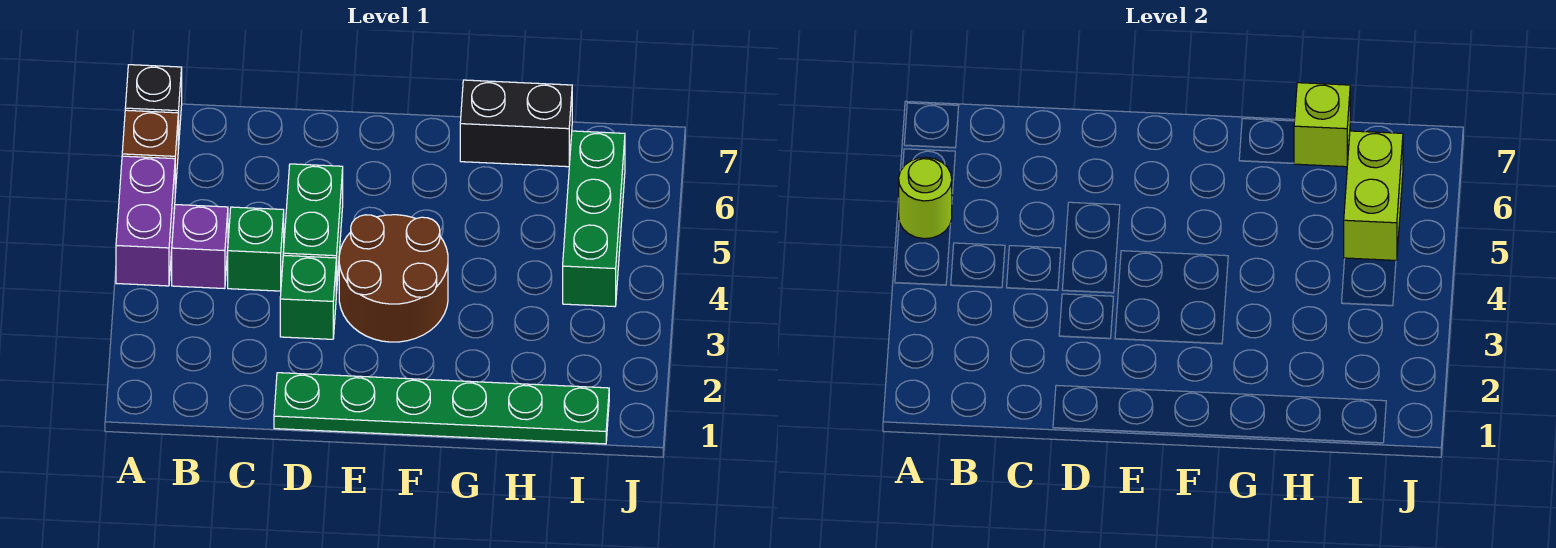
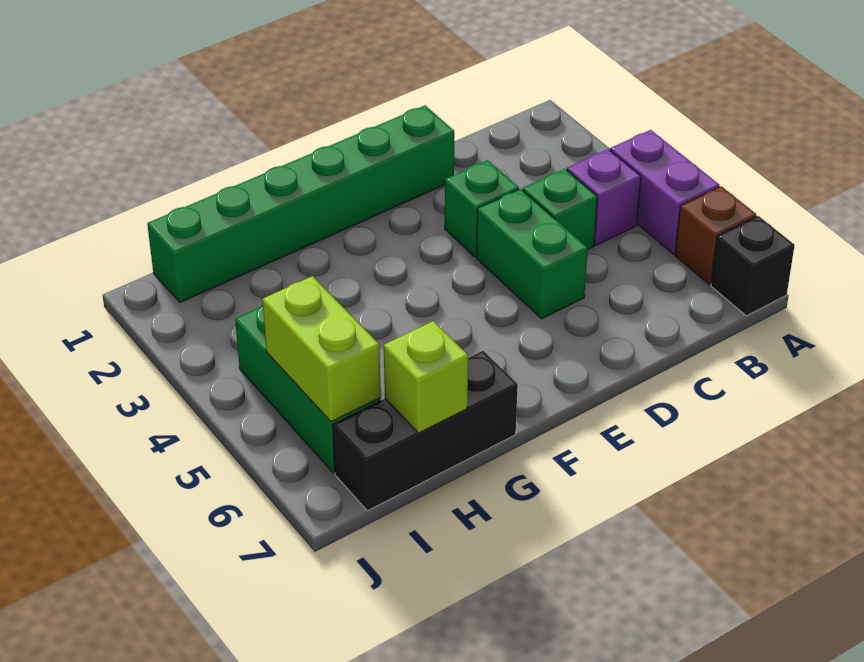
lime 1x1 round brick [899,157,952,239] -> none
green 1x6 plate [274,373,609,444] -> green 1x6 brick [147,106,454,302]
brown 2x2 round brick [339,215,448,342] -> none
black 1x2 brick [460,80,572,167] -> black 1x3 brick [333,351,518,511]

